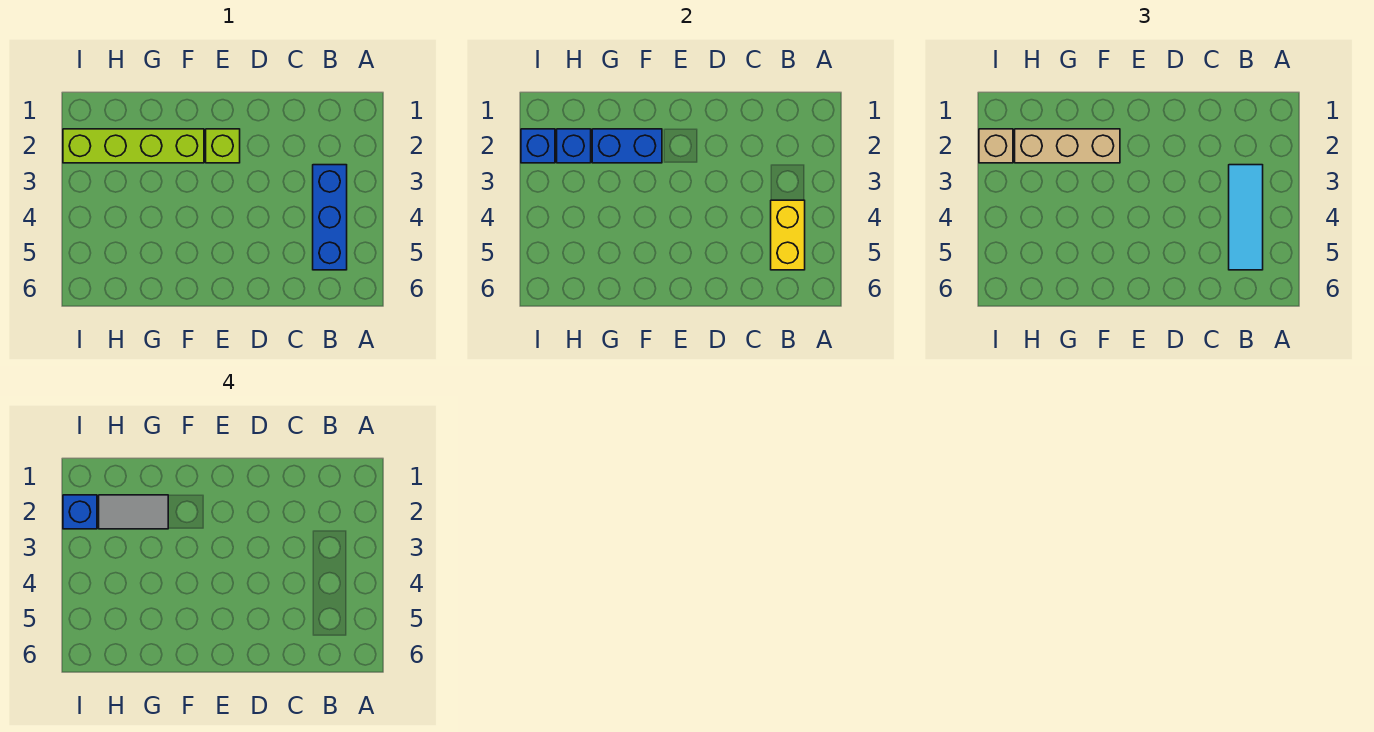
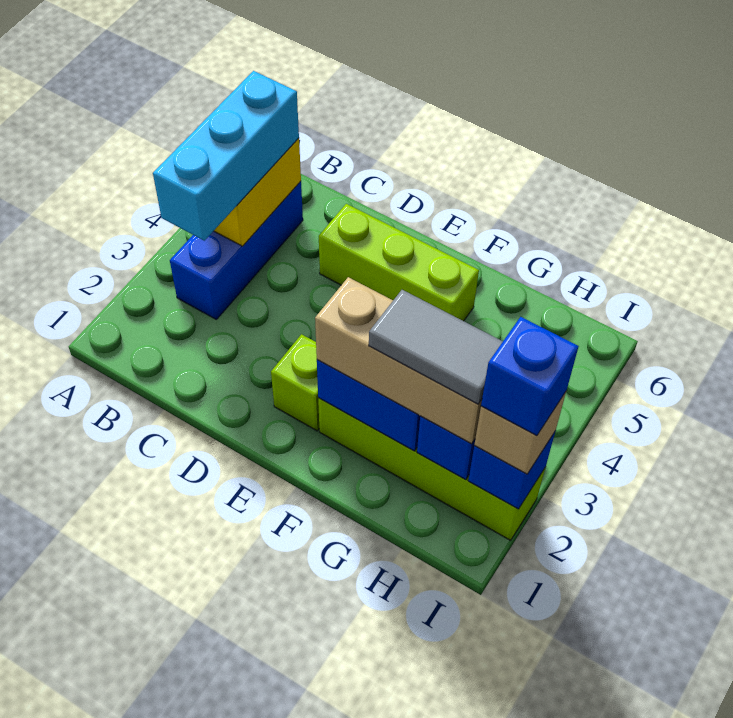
cyan 1x3 tile [1229,165,1263,270] -> cyan 1x3 brick [153,71,299,241]
none -> lime 1x3 brick [319,204,479,321]

